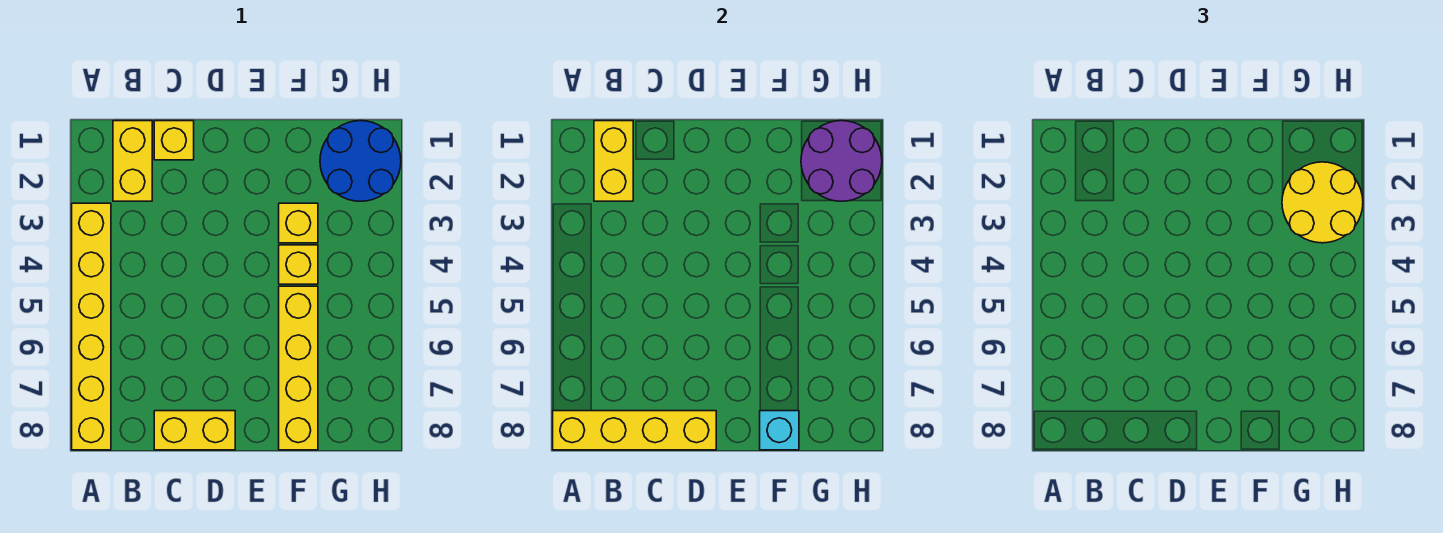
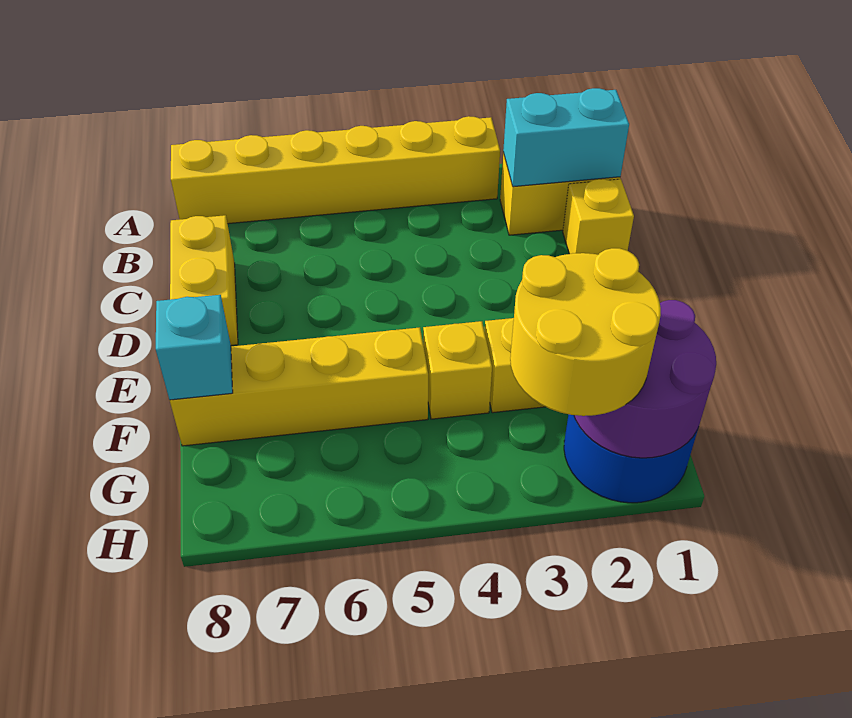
yellow 1x4 brick [553,411,716,450] -> none
yellow 1x2 brick [594,121,633,201] -> cyan 1x2 brick [503,88,629,187]

